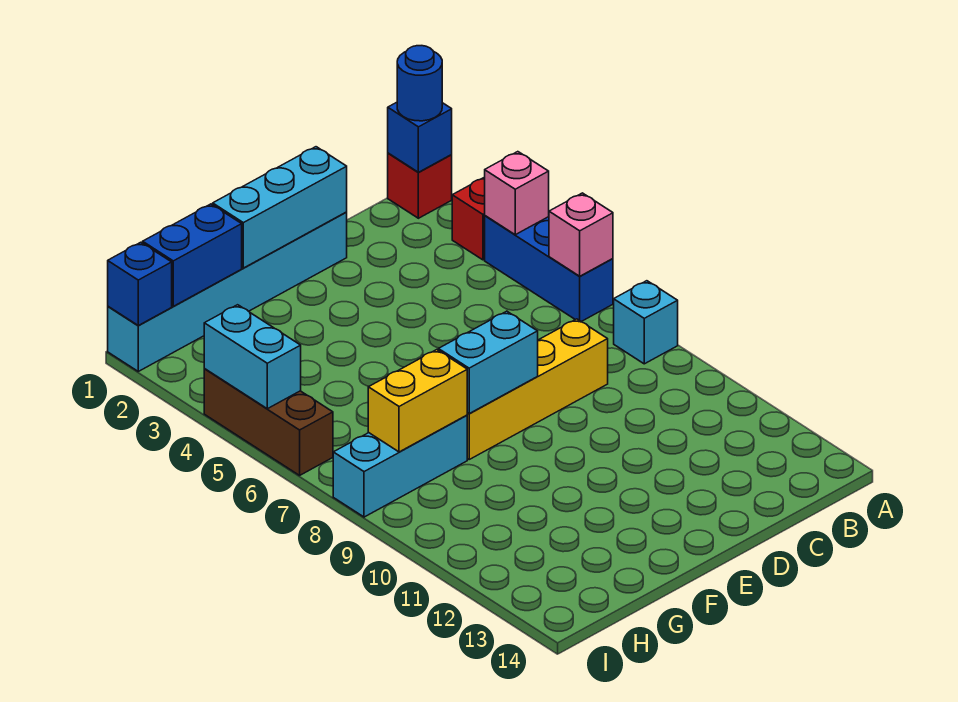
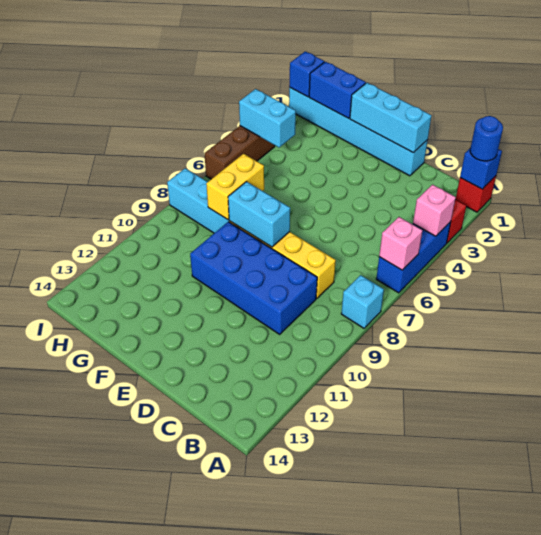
none -> blue 2x4 brick [190,222,317,334]
yellow 1x2 brick [368,350,467,452] -> yellow 1x2 brick turned to [206,154,264,220]
cyan 1x2 brick [204,305,301,409] -> cyan 1x2 brick turned to [239,89,296,148]

